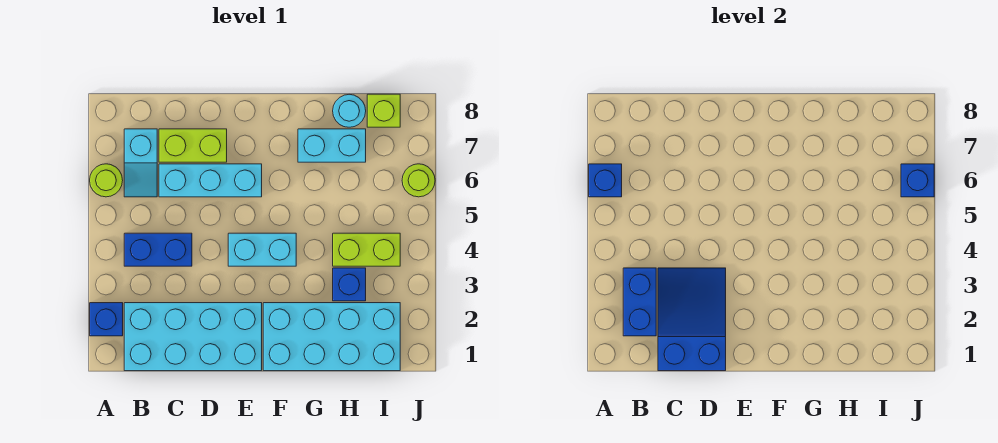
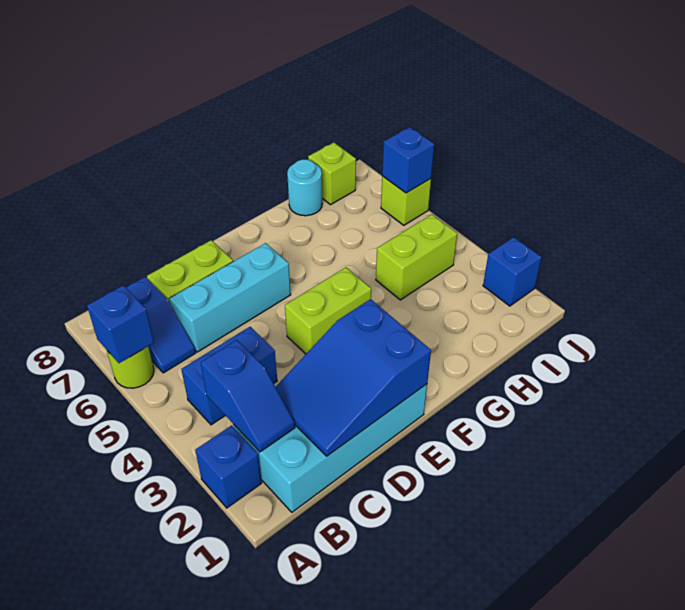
blue 1x2 brick [623,268,656,336] -> blue 1x2 slope [201,340,295,452]
cyan 1x2 slope [124,129,157,197] -> blue 1x2 slope [126,277,196,373]
blue 2x3 slope [658,268,726,371] -> blue 2x3 slope turned to [276,299,431,456]
cyan 1x2 brick [228,233,296,266] -> lime 1x2 brick [285,267,371,354]
cyan 2x4 brick [263,303,400,371] -> none
cyan 1x2 brick [298,129,366,162] -> none
blue 1x1 brick [333,268,366,301] -> blue 1x1 brick moved to [483,237,542,306]
lime 1x1 round brick [402,164,435,197] -> lime 1x1 brick [381,176,431,225]

